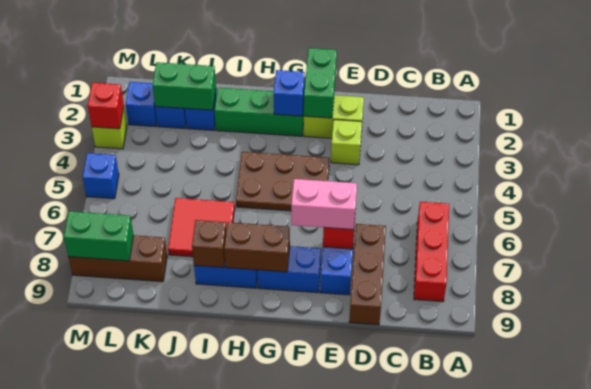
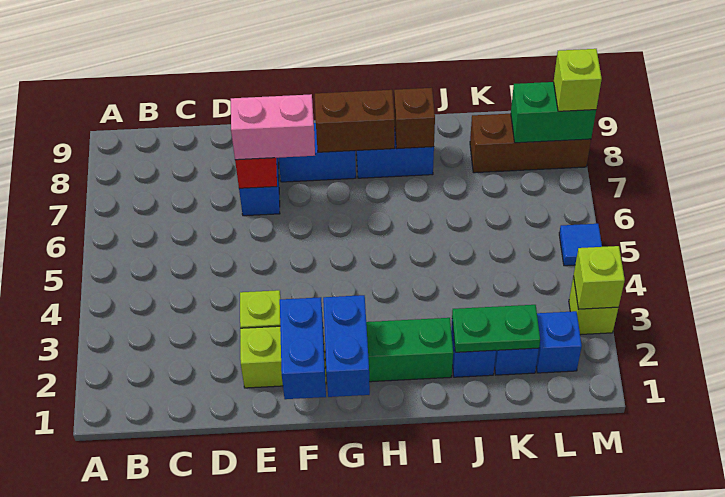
red 1x3 brick [414,202,449,302] -> none
brown 1x3 brick [349,224,386,325] -> none
green 1x2 brick [304,48,337,118] -> blue 1x2 brick [280,297,326,399]
brown 2x3 plate [236,152,330,211] -> none
blue 1x1 brick [274,70,305,116] -> blue 1x2 brick [323,295,370,397]
red 2x2 tile [168,198,235,257] -> none
green 1x2 brick [153,62,216,110] -> green 1x2 plate [452,305,540,352]
red 1x1 brick [88,83,124,129] -> lime 1x1 brick [574,246,625,309]
blue 1x1 brick [83,153,119,199] -> blue 1x1 tile [559,224,602,266]
none -> lime 1x1 brick [554,49,602,111]

